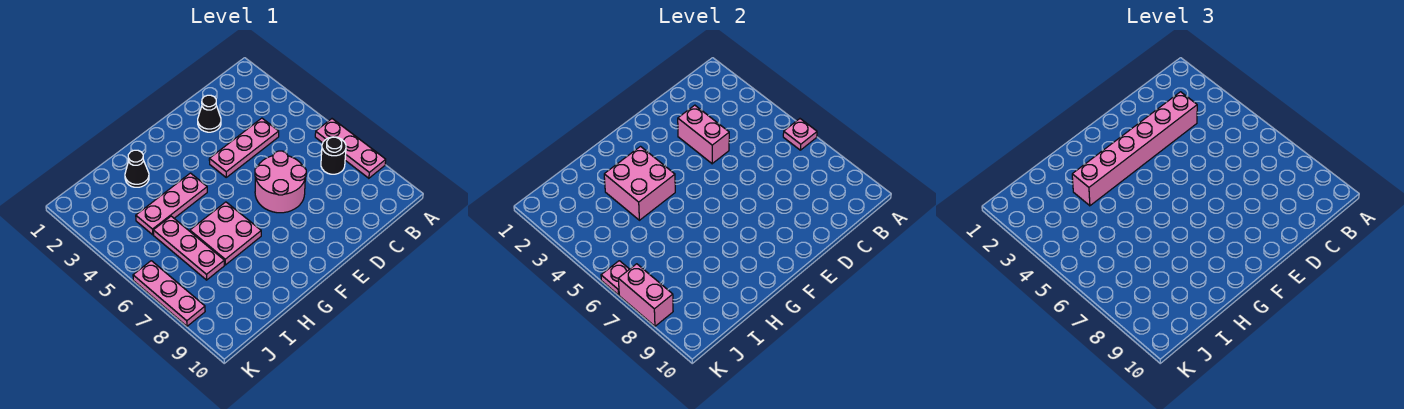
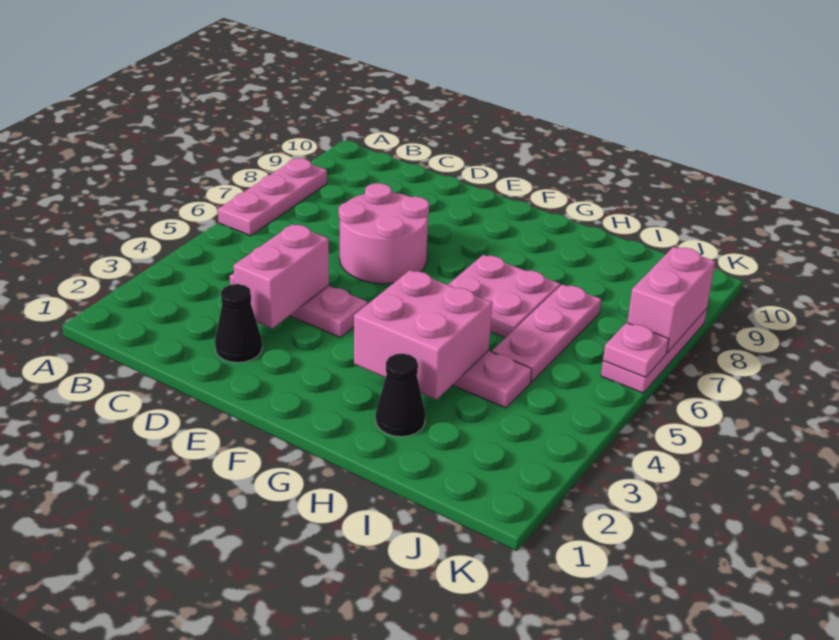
pink 1x1 plate [783,119,817,150] -> none
black 1x1 round brick [321,137,346,174] -> none
pink 1x6 brick [1072,92,1197,206] -> none

